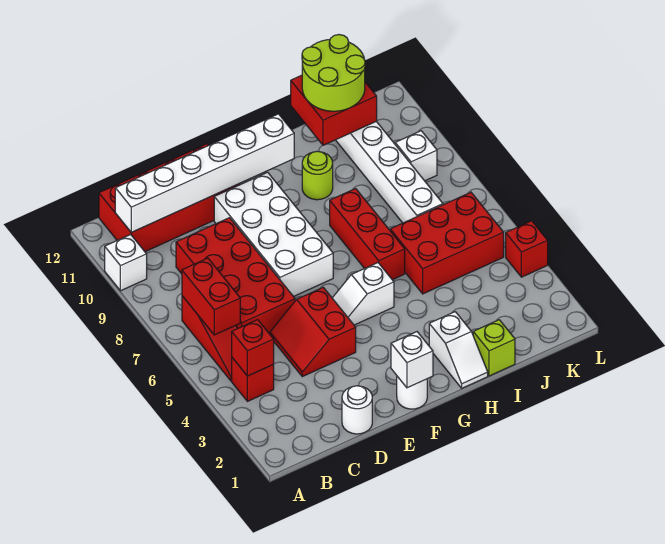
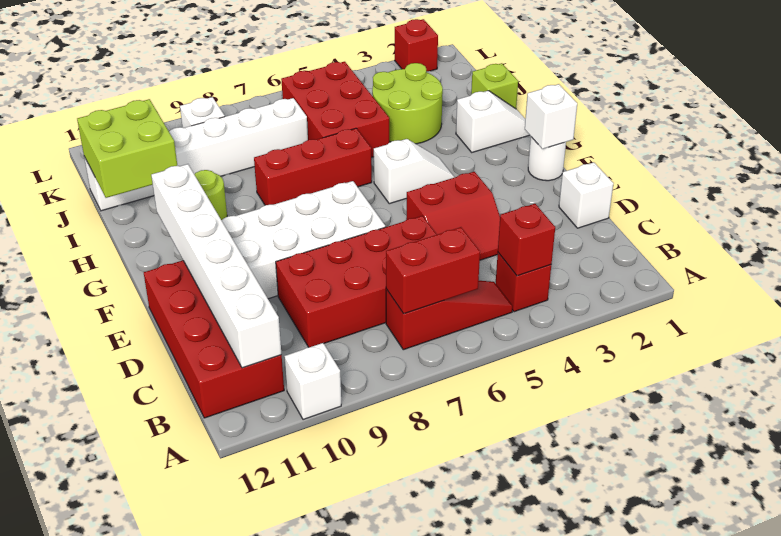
white 1x1 round brick [342,386,372,434] -> white 1x1 brick [559,162,614,228]
white 1x2 slope [332,263,394,325] -> white 1x2 slope turned to [374,139,454,204]
red 2x2 brick [291,75,377,145] -> lime 2x2 brick [77,99,177,198]
lime 2x2 round brick [302,35,365,111] -> lime 2x2 round brick moved to [372,63,443,144]
red 1x1 brick [506,221,548,277] -> red 1x1 brick moved to [395,19,438,71]

